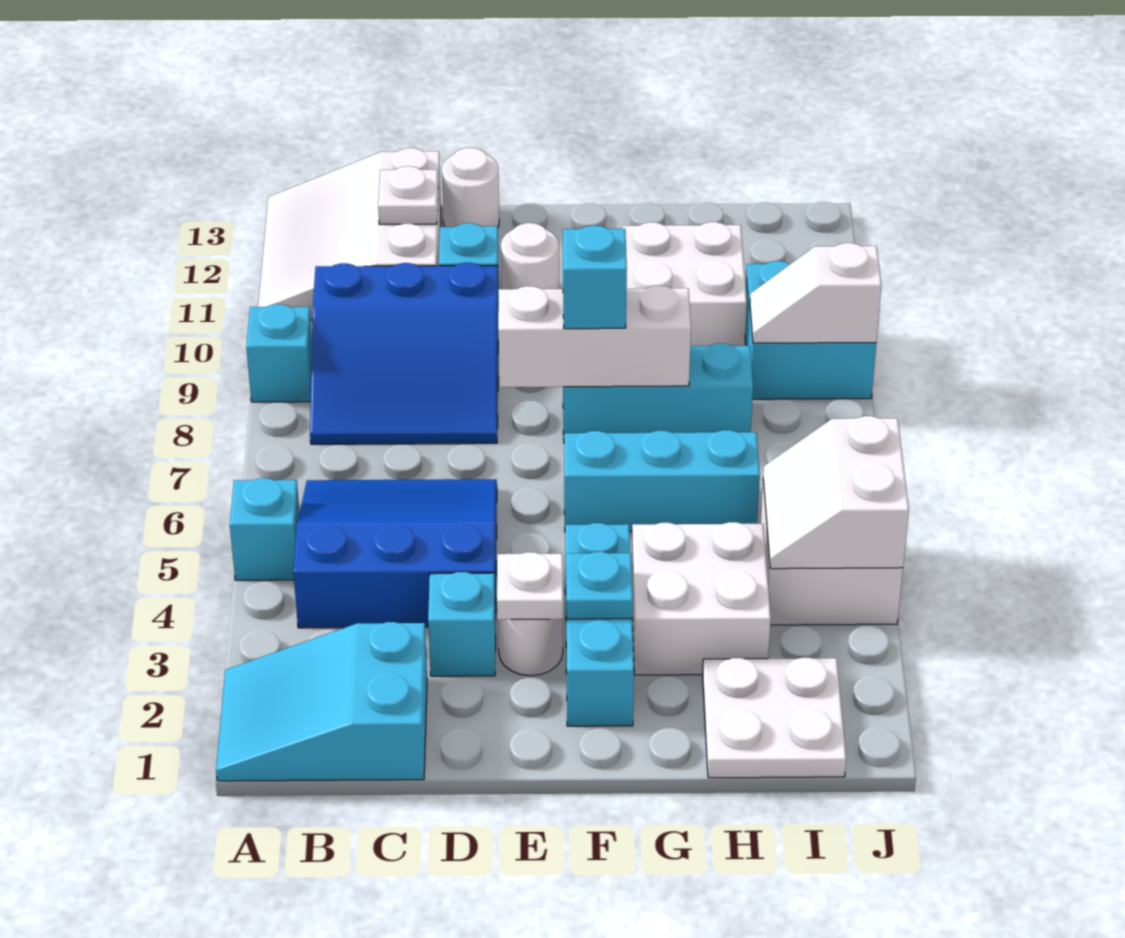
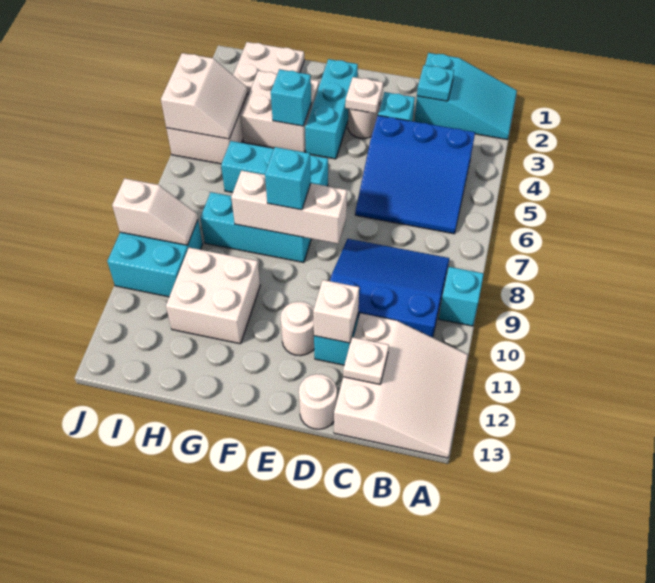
cyan 1x1 brick [230,478,299,580] -> cyan 1x1 brick moved to [271,69,311,126]
none -> white 1x1 brick [313,280,359,343]
cyan 1x1 plate [566,552,633,619] -> cyan 1x1 plate moved to [417,65,454,101]

